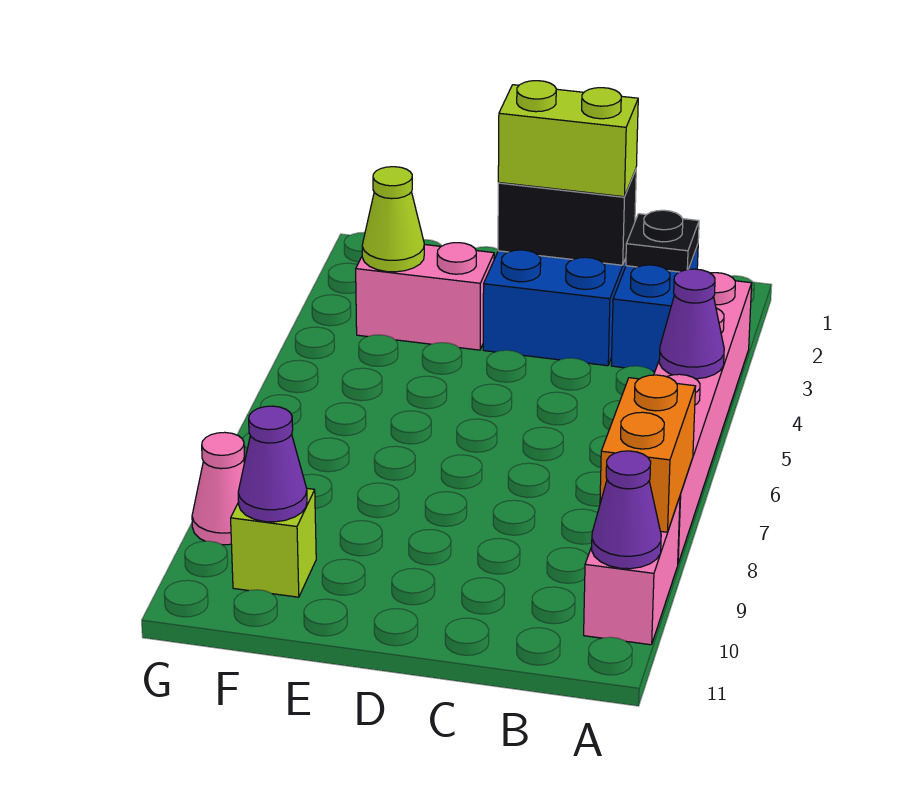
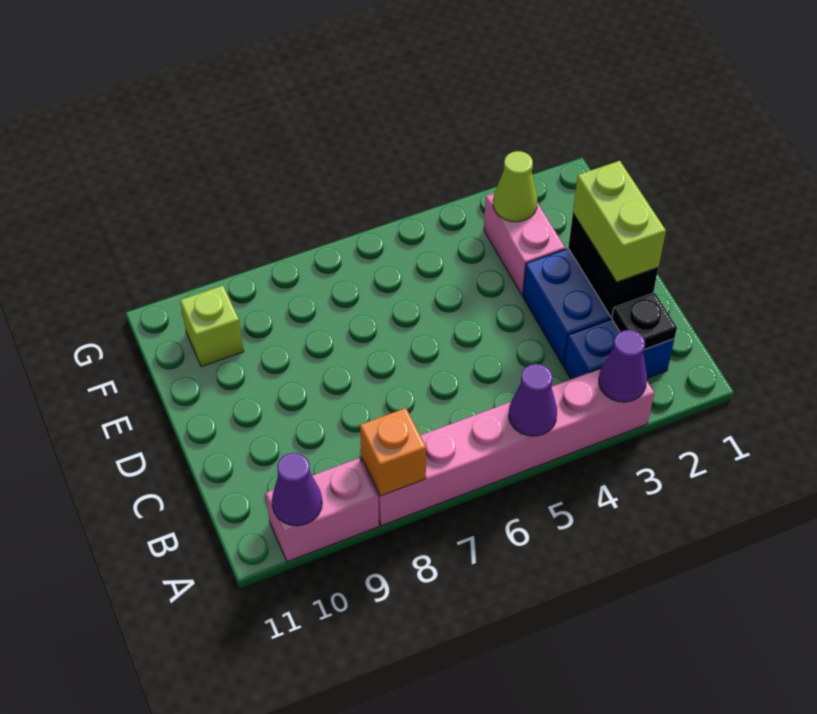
orange 1x2 brick [600,375,696,532] -> orange 1x1 brick [360,408,426,496]
purple 1x1 cone [238,406,307,522] -> purple 1x1 cone moved to [599,330,647,402]
pink 1x1 cone [192,432,244,545] -> none

